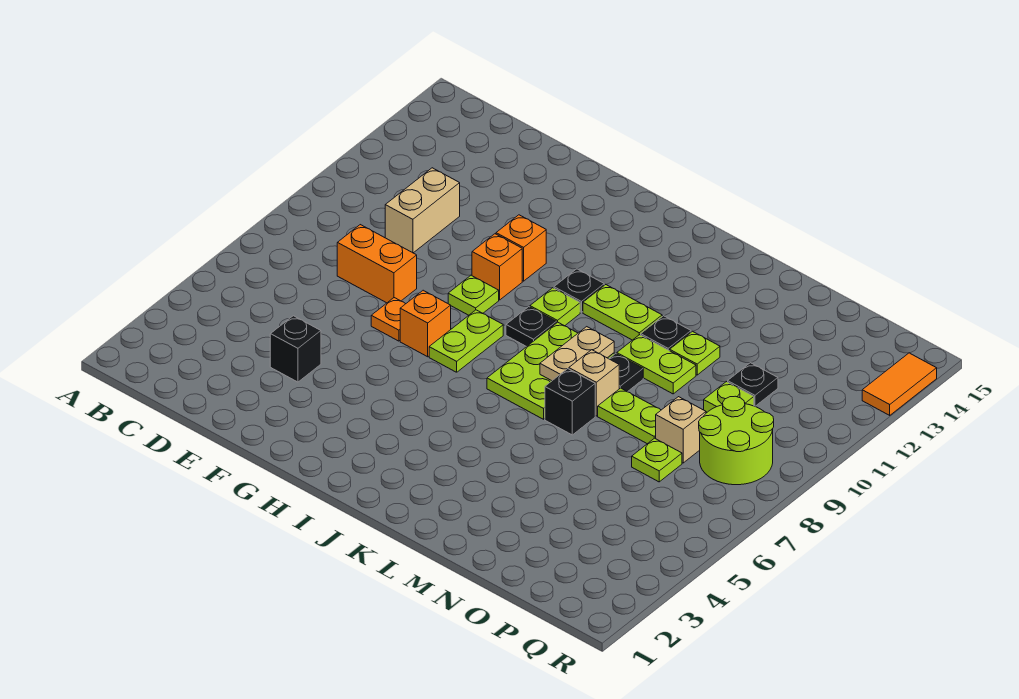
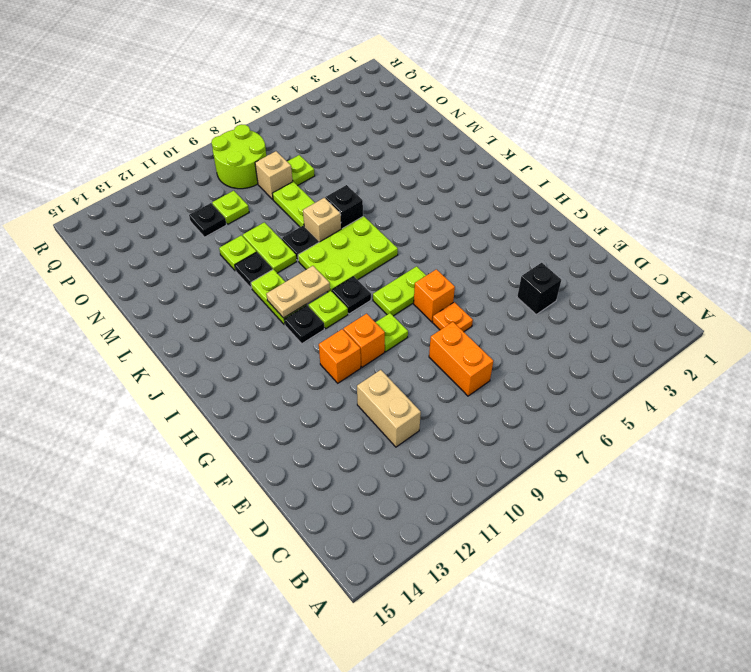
tan 1x2 brick [385,168,460,253] -> tan 1x2 brick turned to [357,370,421,447]
tan 1x2 plate [540,327,614,381] -> tan 1x2 plate moved to [266,266,330,318]
orange 1x2 tile [862,353,937,415] -> none

